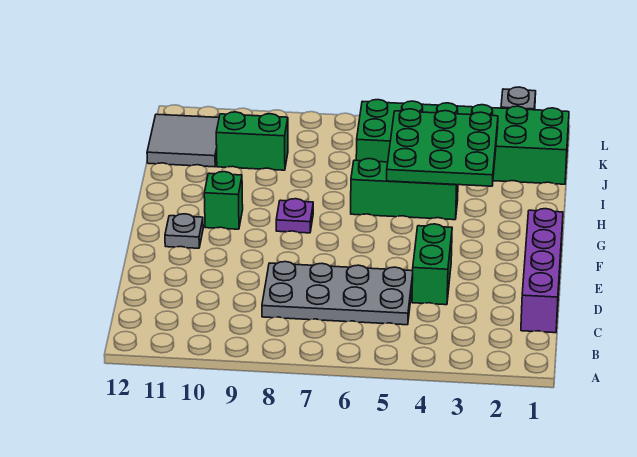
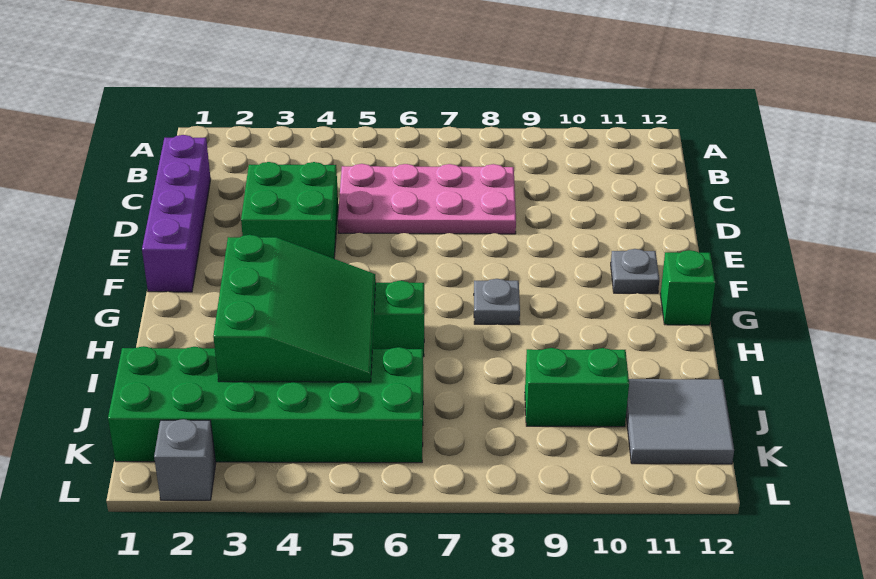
grey 2x4 plate [262,262,413,325] -> pink 2x4 plate [338,164,516,234]
green 1x2 brick [412,224,452,305] -> green 2x2 brick [241,162,338,259]
purple 1x1 plate [276,199,313,233] -> grey 1x1 plate [474,279,520,324]
green 1x1 brick [204,172,243,229] -> green 1x1 brick moved to [660,250,715,325]
green 3x3 plate [387,109,498,186] -> green 3x3 slope [213,235,376,382]

